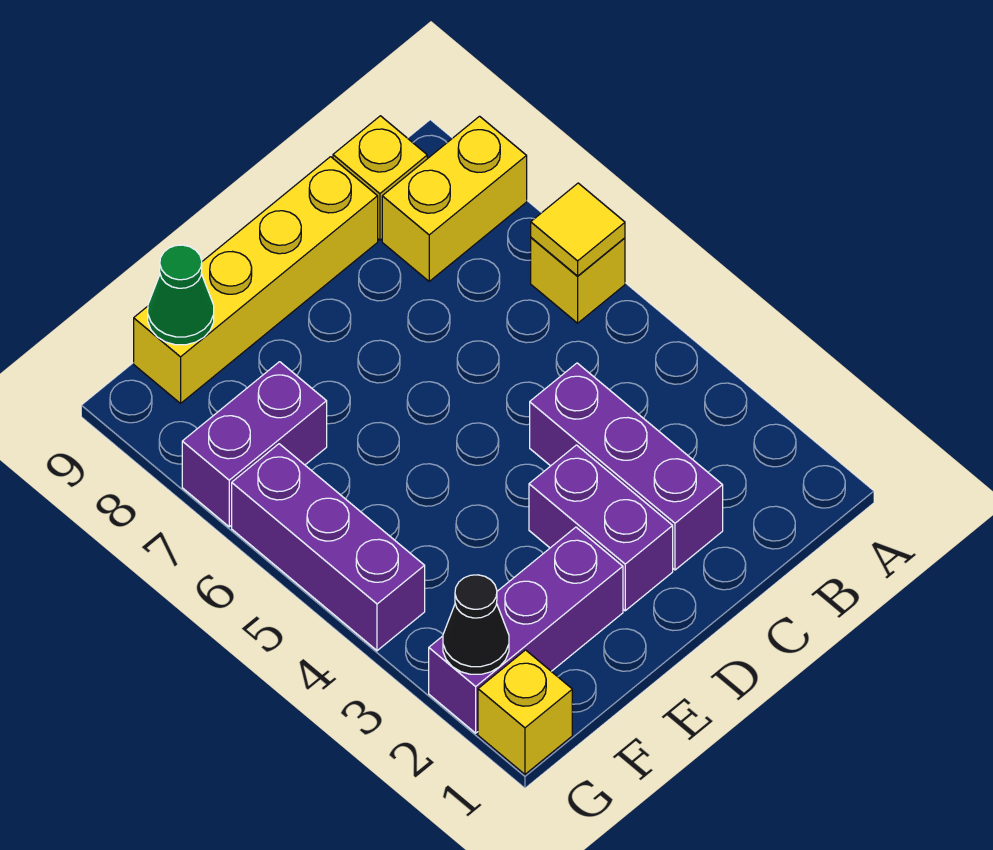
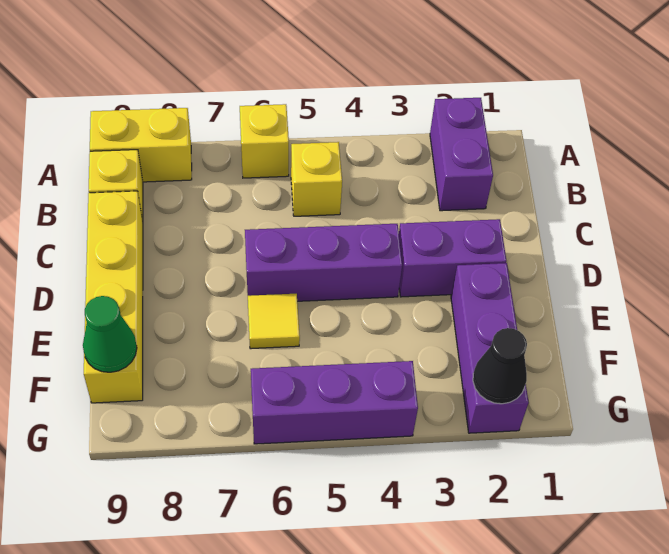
yellow 1x1 tile [531,183,625,276] -> yellow 1x1 tile moved to [248,294,300,349]
yellow 1x2 brick [382,116,527,281] -> yellow 1x2 brick turned to [90,108,192,182]
purple 1x3 brick [530,363,723,570] -> purple 1x3 brick moved to [245,224,402,301]
purple 1x2 brick [182,362,327,527] -> purple 1x2 brick moved to [430,98,493,211]
yellow 1x1 brick [478,650,572,774] -> yellow 1x1 brick moved to [291,142,342,216]

